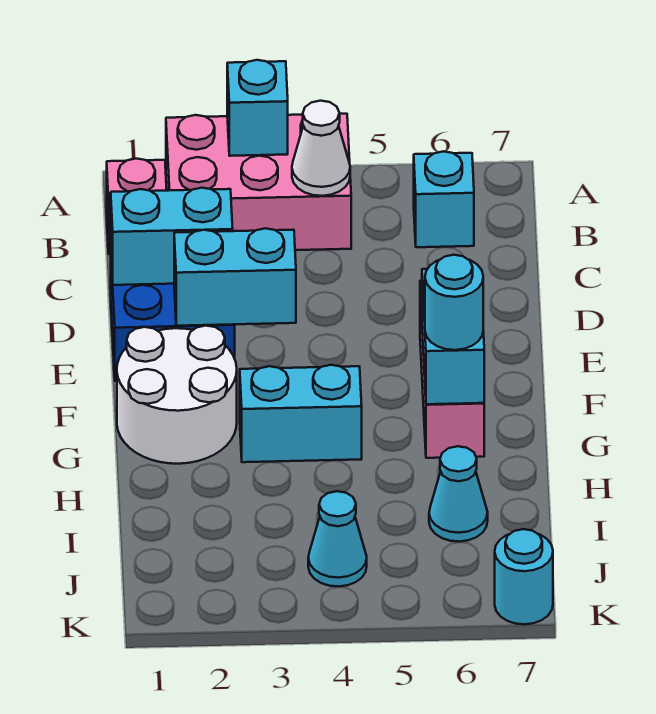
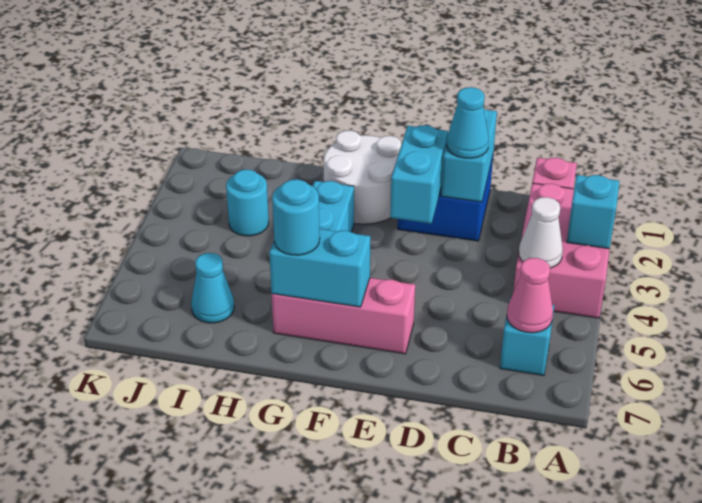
none -> pink 1x1 cone [507,258,553,333]
cyan 1x1 cone [308,491,367,587] -> cyan 1x1 cone moved to [447,87,489,158]
cyan 1x1 round brick [495,529,553,624] -> cyan 1x1 round brick moved to [226,170,269,236]

